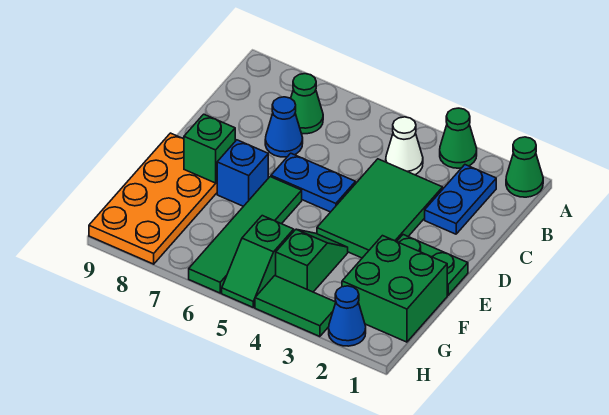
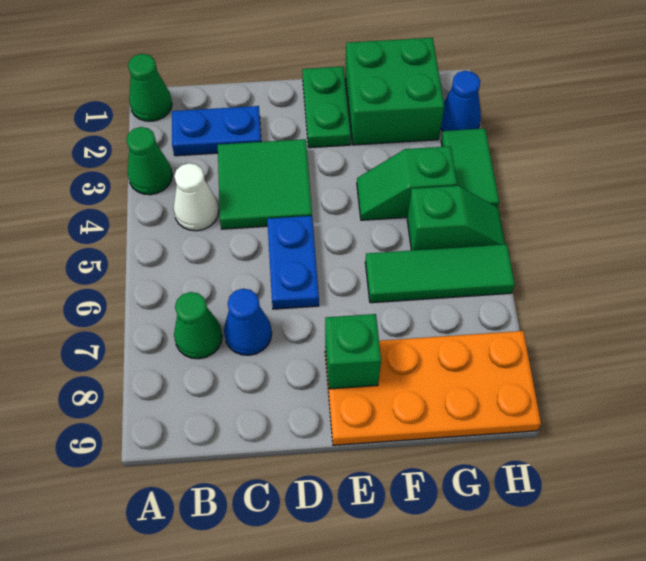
green 2x3 tile [317,159,443,258] -> green 2x2 tile [218,139,312,229]
green 1x4 tile [189,177,302,293] -> green 1x3 tile [365,244,515,303]
blue 1x1 brick [217,140,268,206] -> none

